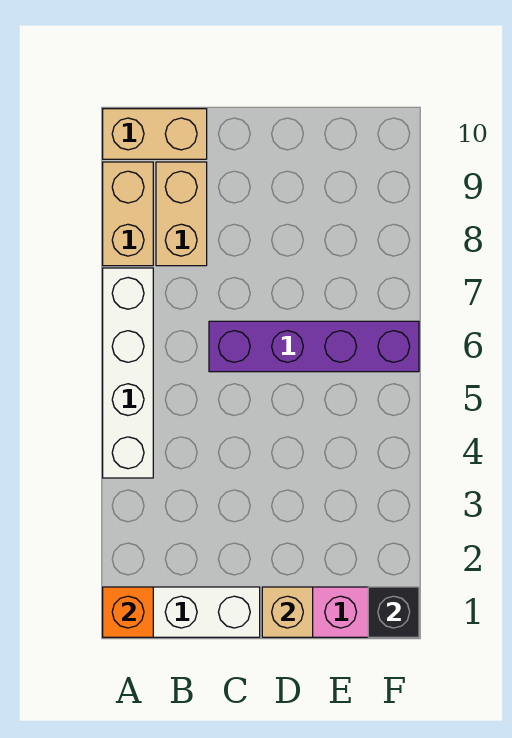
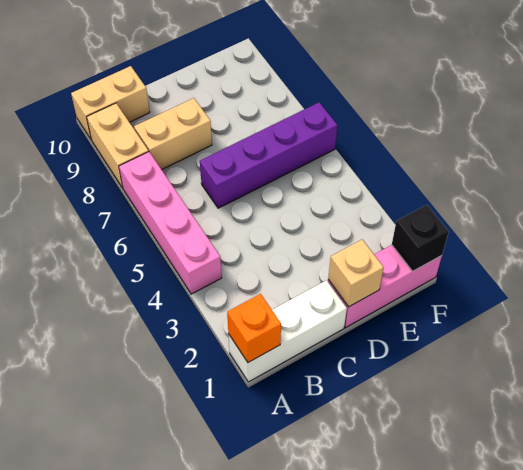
white 1x4 brick [103,268,153,478] -> pink 1x4 brick [119,152,222,294]
tan 1x2 brick [156,162,207,266] -> tan 1x2 brick turned to [134,98,212,170]

